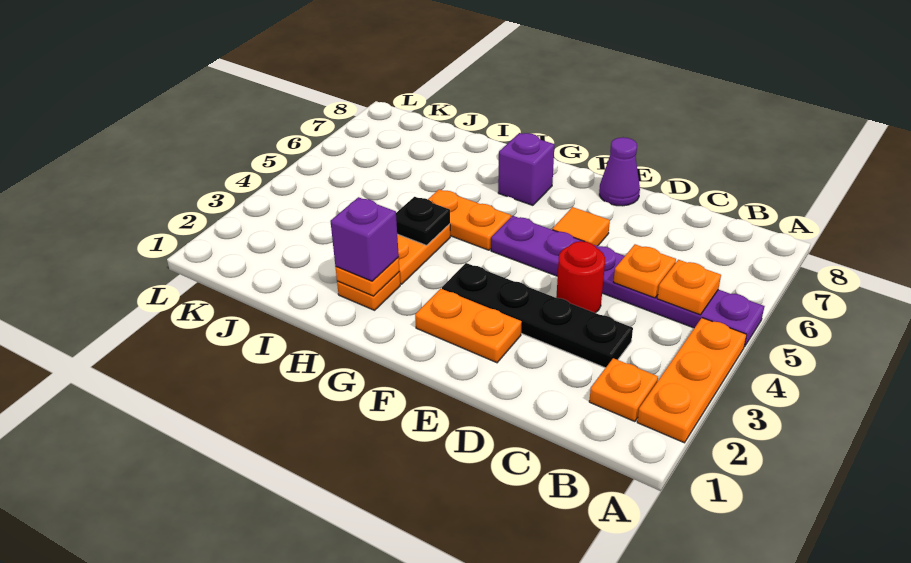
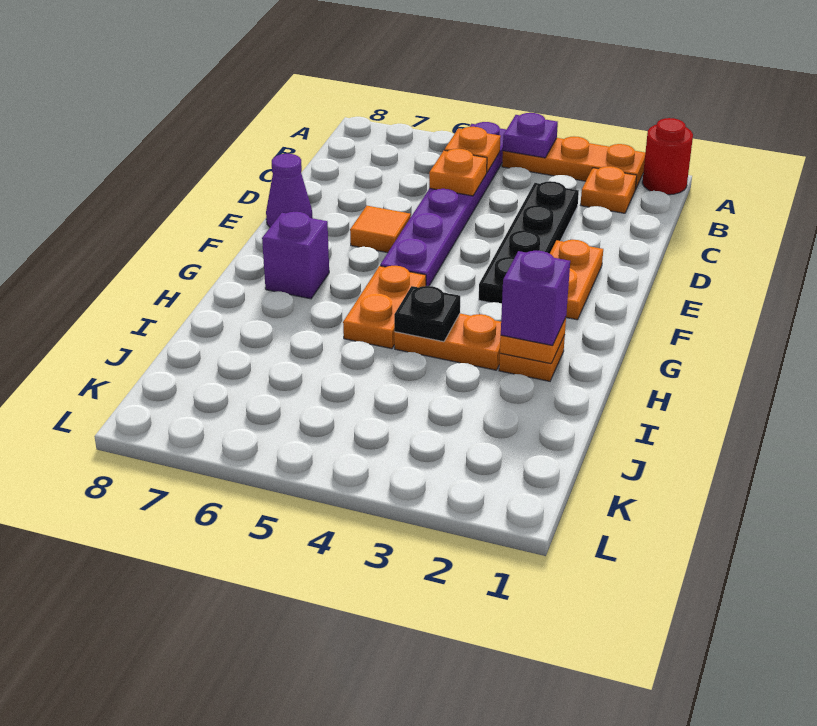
none -> purple 1x1 plate [503,113,558,158]
red 1x1 round brick [556,241,605,313] -> red 1x1 round brick moved to [642,118,693,195]

